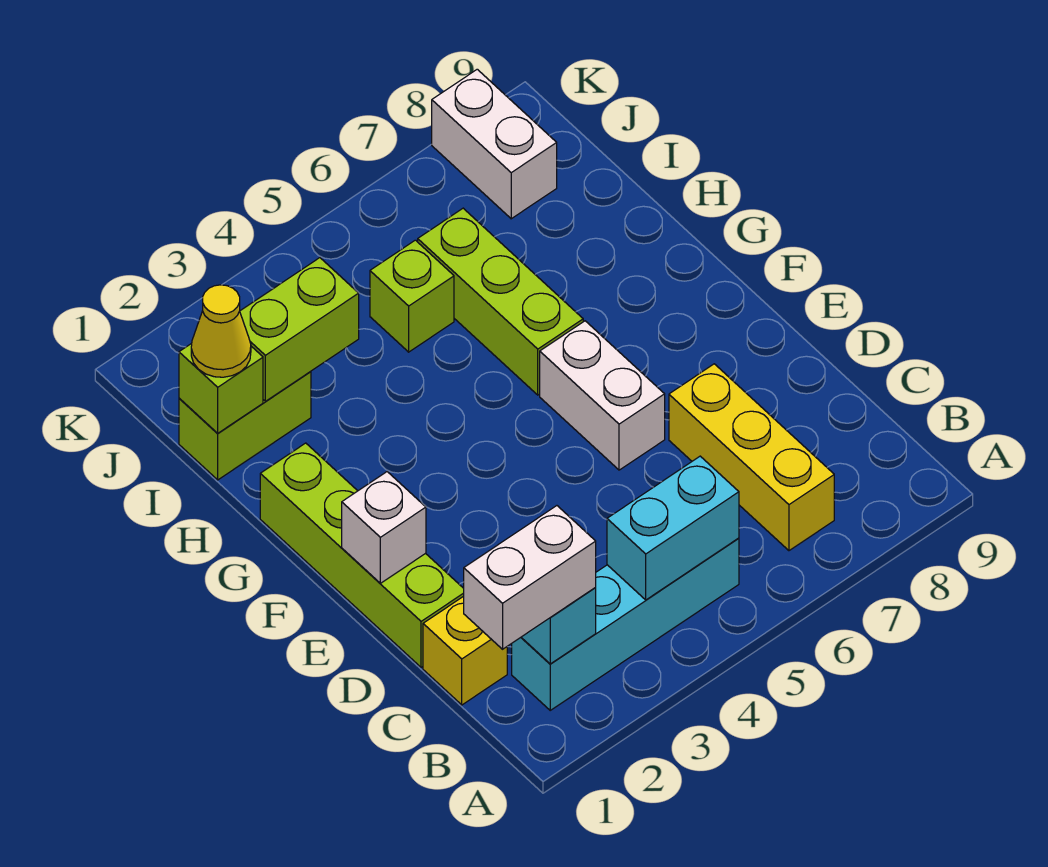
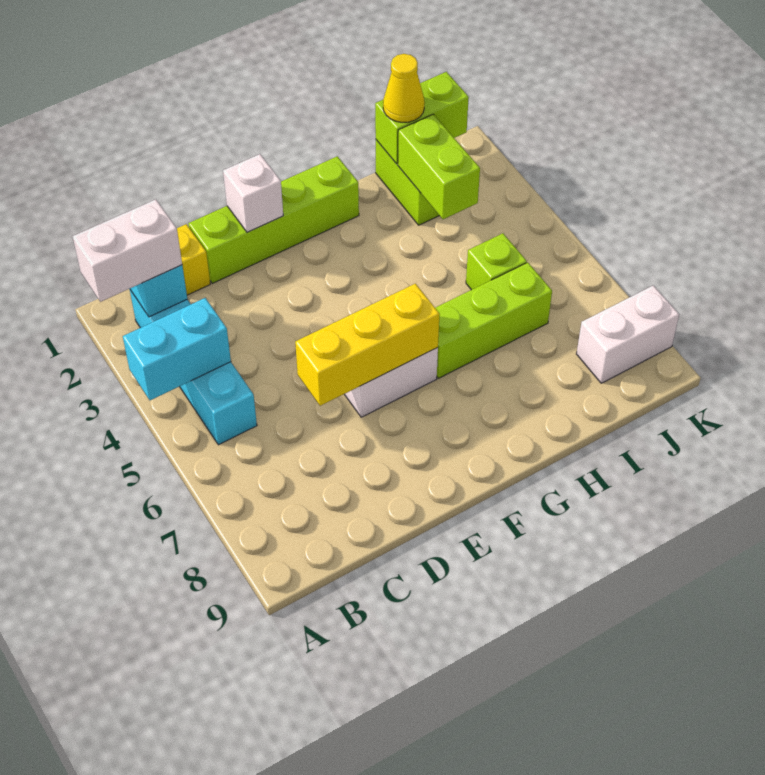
white 1x2 brick [464,506,596,649] -> white 1x2 brick turned to [73,199,182,302]
cyan 1x2 brick [607,456,739,600] -> cyan 1x2 brick turned to [123,298,231,400]
yellow 1x3 brick [669,364,834,551] -> yellow 1x3 brick moved to [295,284,440,406]
lime 1x1 brick [179,343,263,433] -> lime 1x2 brick [375,72,469,164]

